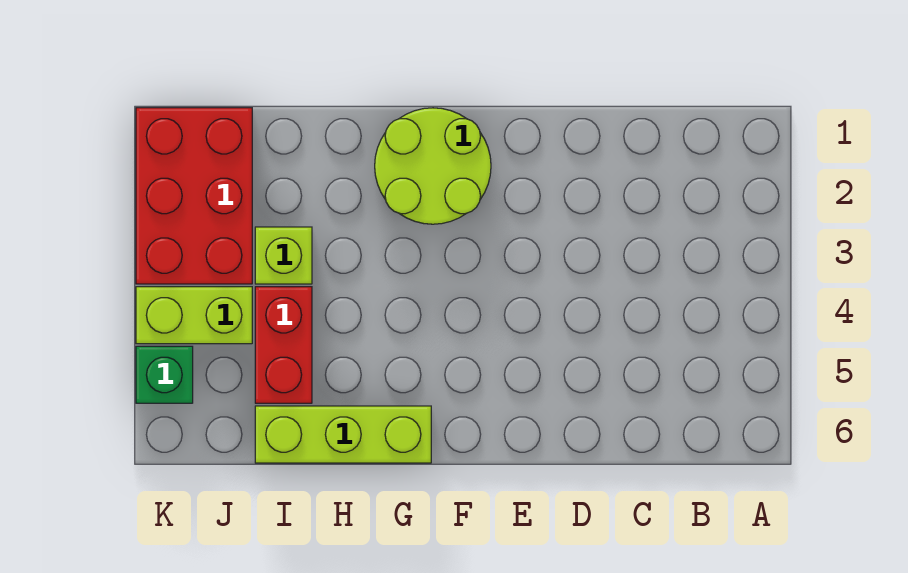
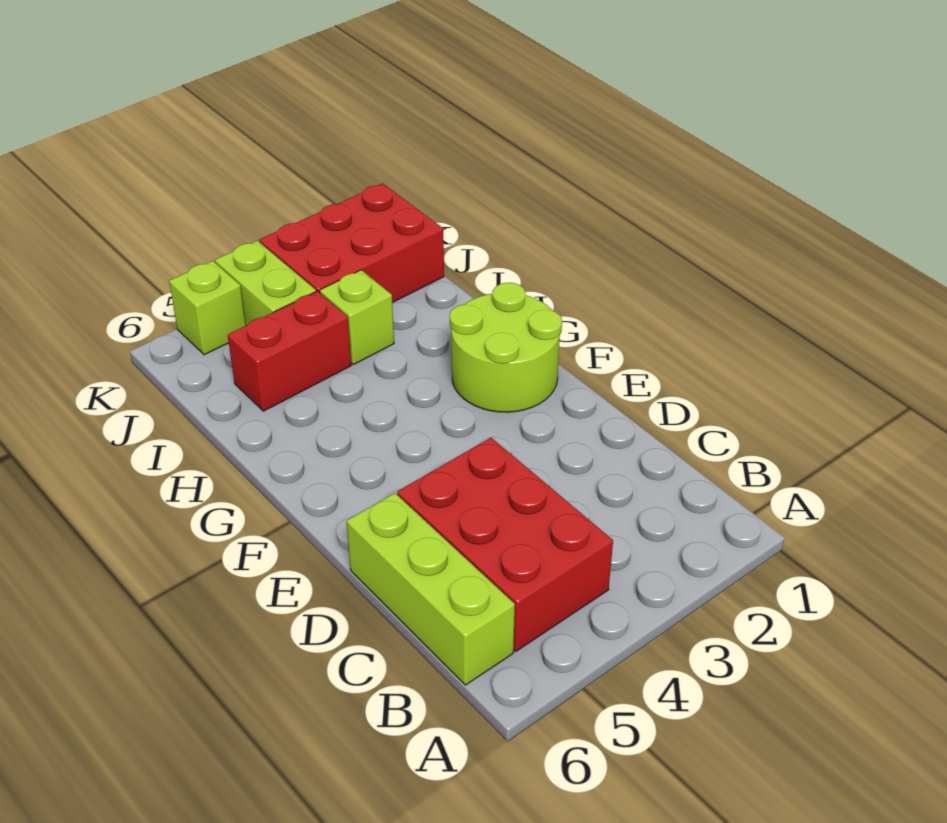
none -> red 2x3 brick [397,438,613,651]
lime 1x3 brick [255,406,431,463] -> lime 1x3 brick moved to [347,493,515,685]
green 1x1 brick [136,346,193,403] -> lime 1x1 brick [169,261,246,355]

